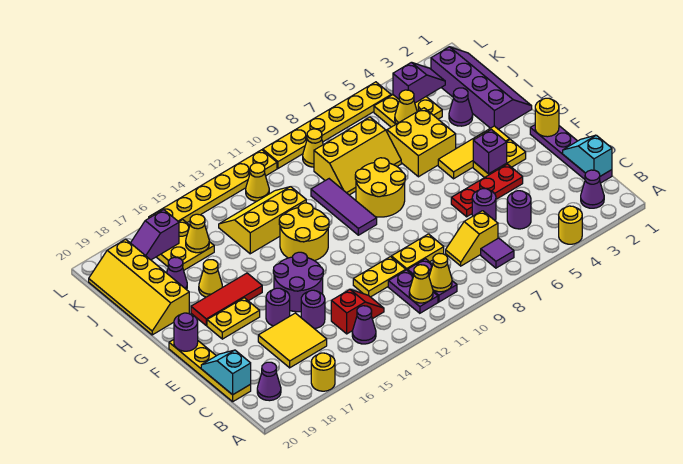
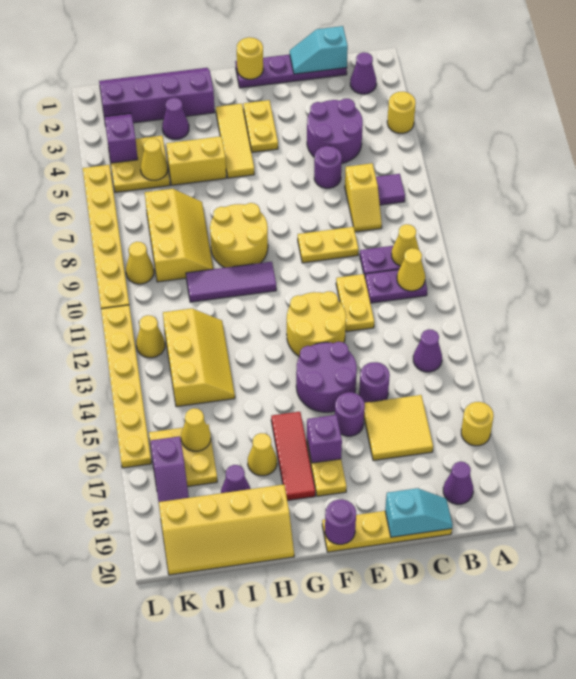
purple 1x1 round brick [507,191,531,229] -> purple 2x2 round brick [307,99,363,163]
red 1x2 slope [331,290,384,334] -> none
cyan 1x2 slope [201,350,251,395] -> cyan 1x2 slope turned to [385,488,453,537]
yellow 1x2 plate [391,234,444,270] -> yellow 1x2 plate turned to [298,227,359,263]
red 1x3 plate [451,164,523,217] -> none
purple 1x1 brick [473,130,507,174] -> purple 1x1 brick moved to [307,415,342,463]
yellow 2x2 round brick [279,203,329,261] -> yellow 2x2 round brick moved to [287,291,346,357]
yellow 2x2 brick [387,108,456,177] -> yellow 1x2 brick [166,136,226,185]
yellow 2x3 slope [219,187,306,254] -> yellow 2x3 slope turned to [163,308,235,407]

